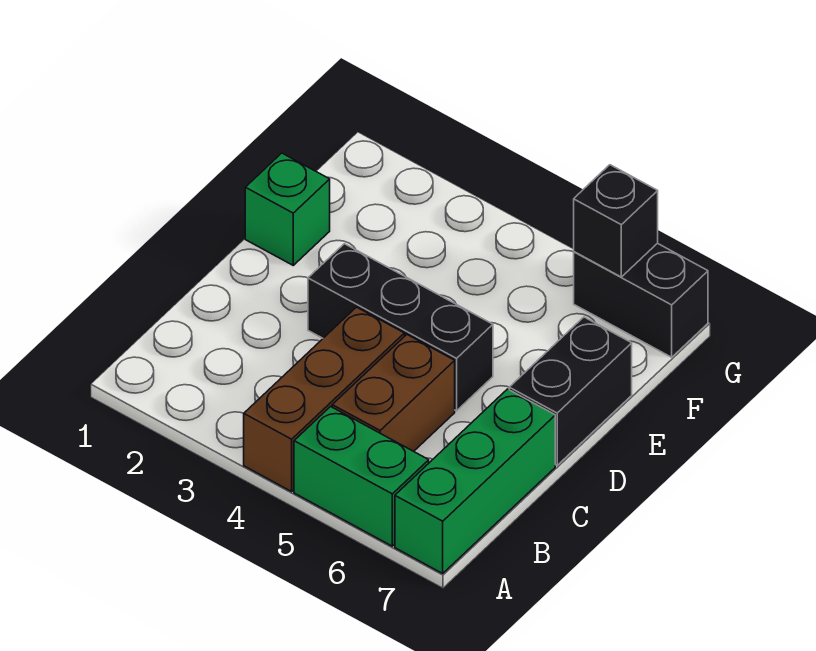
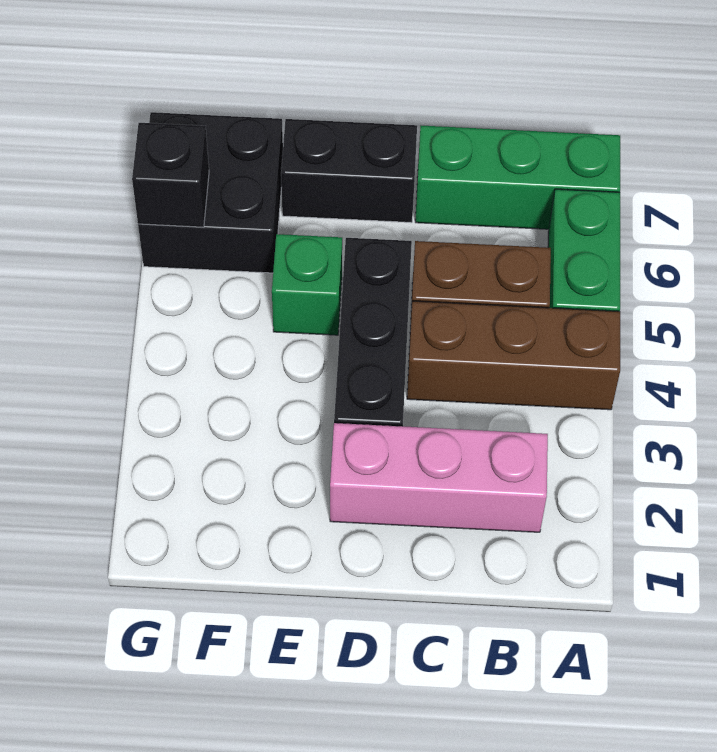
none -> pink 1x3 brick [330,423,548,532]
green 1x1 brick [245,153,330,265] -> green 1x1 brick moved to [272,234,342,335]
black 1x2 brick [574,243,708,357] -> black 2x2 brick [138,112,283,273]

